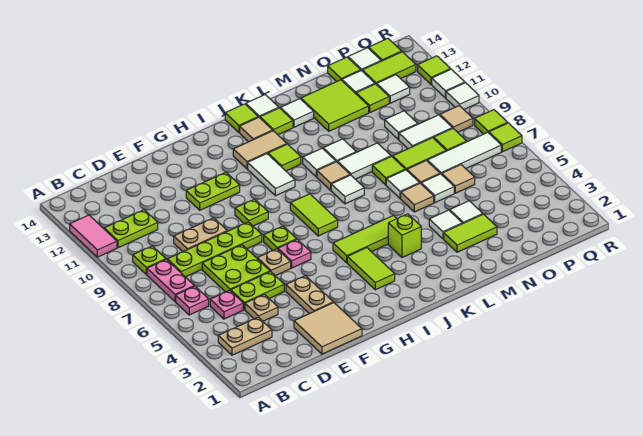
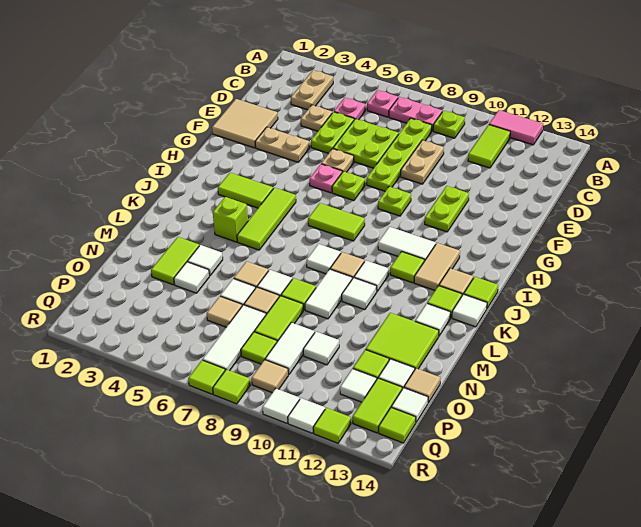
lime 1x2 plate [104,210,158,248] -> lime 1x2 tile [468,125,510,168]
lime 1x1 tile [328,57,361,82] -> tan 1x1 tile [404,368,440,403]

